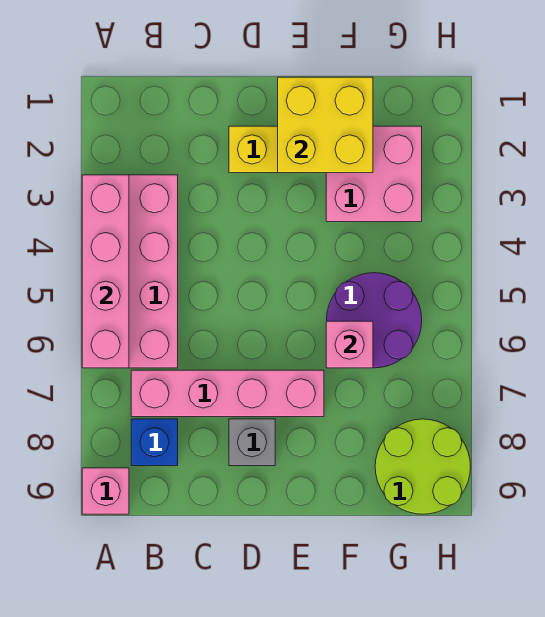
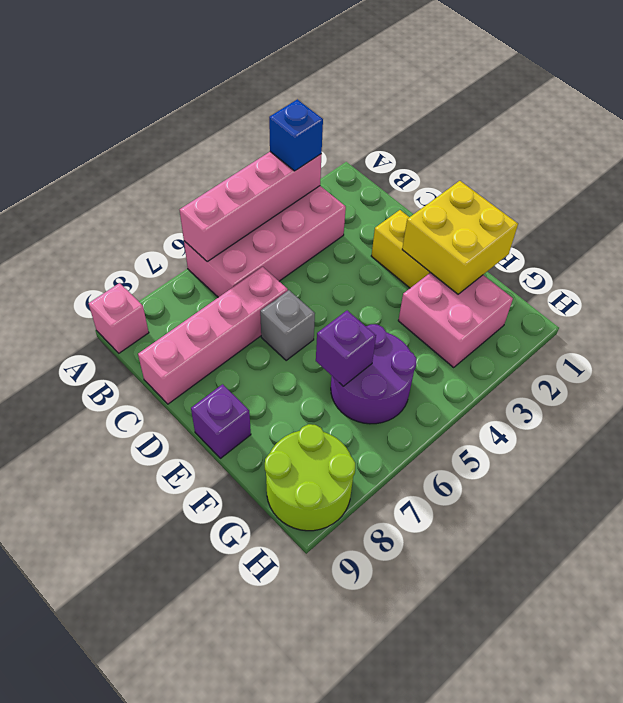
pink 1x4 brick [131,370,324,417] -> pink 1x4 brick turned to [138,267,288,404]
blue 1x1 brick [131,419,178,466] -> blue 1x1 brick moved to [269,99,323,171]
grey 1x1 brick [229,419,275,466] -> grey 1x1 brick moved to [260,290,315,360]
none -> purple 1x1 brick [191,384,251,458]
pink 1x1 brick [326,321,373,368] -> purple 1x1 brick [316,311,376,386]

